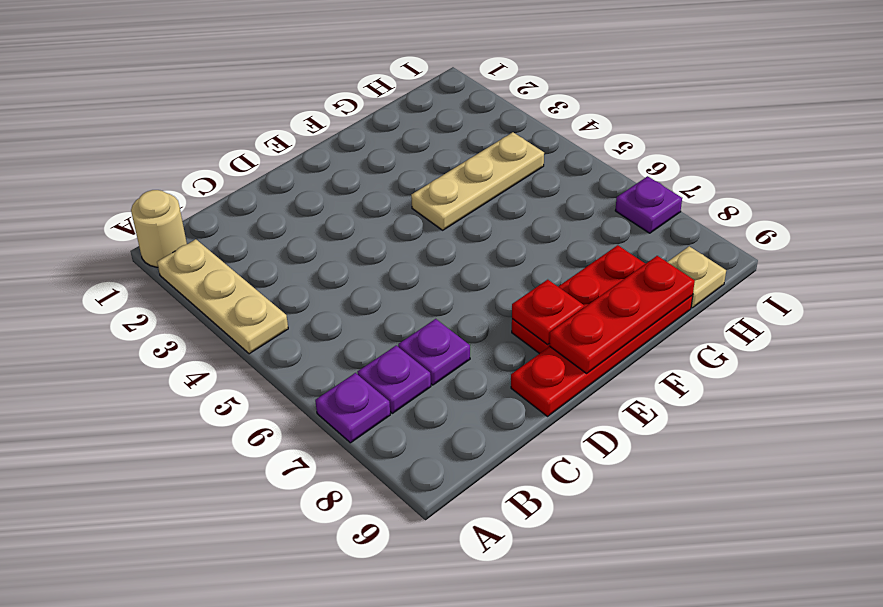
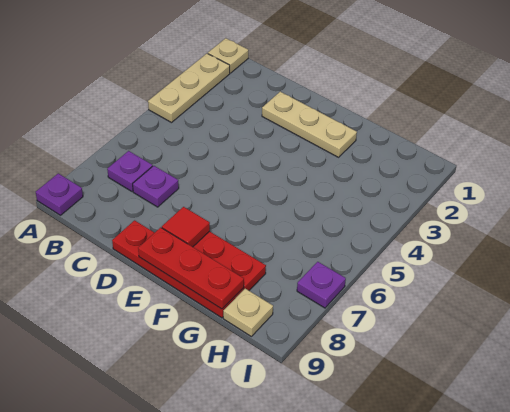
tan 1x1 round brick [131,190,187,267] -> tan 1x1 plate [208,38,248,73]
purple 1x1 plate [315,373,390,443] -> purple 1x1 plate moved to [36,173,83,215]
red 1x1 plate [512,280,584,344] -> red 1x1 tile [162,207,210,247]
tan 1x3 plate [411,132,544,230] -> tan 1x3 plate moved to [262,92,357,157]

